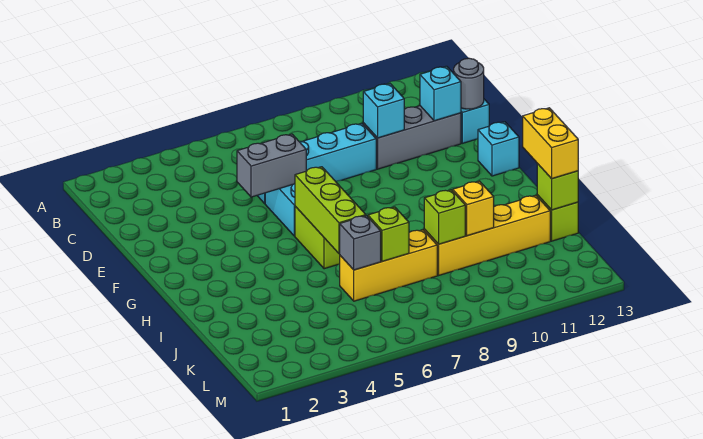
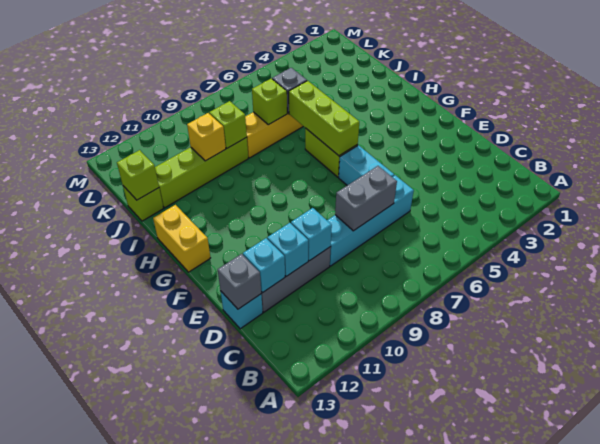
grey 1x1 round brick [454,58,484,109] -> grey 1x1 brick [218,254,261,309]
grey 1x2 brick [237,134,306,197] -> grey 1x2 brick moved to [335,166,397,231]
cyan 1x1 brick [478,122,519,176] -> cyan 1x1 brick moved to [267,223,308,276]
yellow 1x2 brick [523,108,578,179] -> yellow 1x2 brick moved to [153,205,210,272]
yellow 1x4 brick [424,195,550,275] -> lime 1x4 brick [155,137,248,208]

